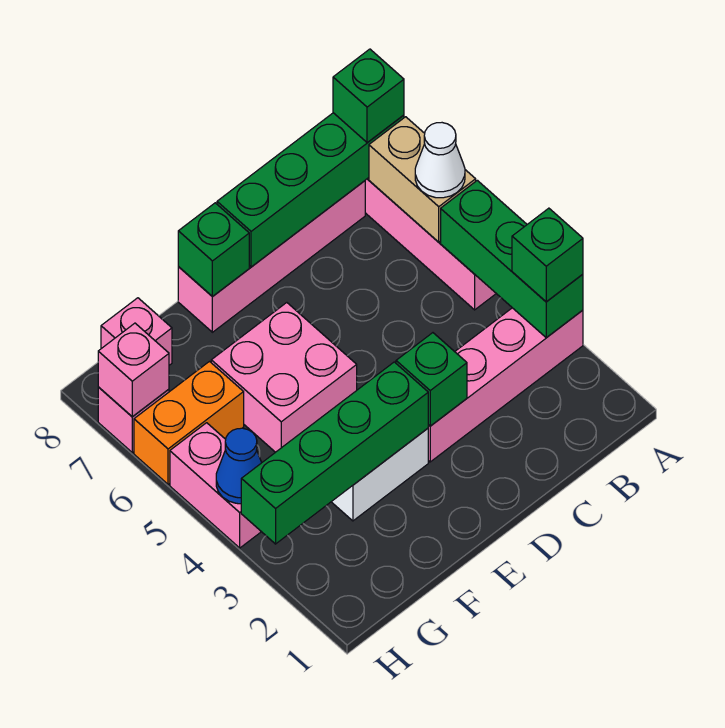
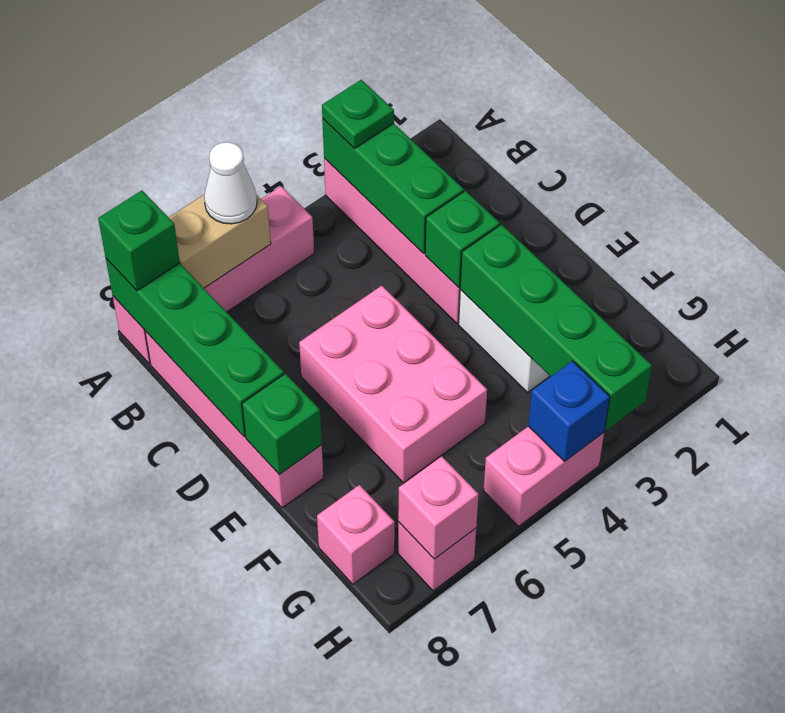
green 1x3 brick [441,180,583,338] -> green 1x3 brick turned to [322,119,464,254]
green 1x1 brick [512,208,583,302] -> green 1x1 plate [322,80,394,149]
pink 2x2 brick [211,303,357,452] -> pink 2x3 brick [299,286,487,483]
orange 1x2 brick [134,362,244,484] -> none
blue 1x1 cone [216,428,262,504] -> blue 1x1 brick [528,361,610,461]

